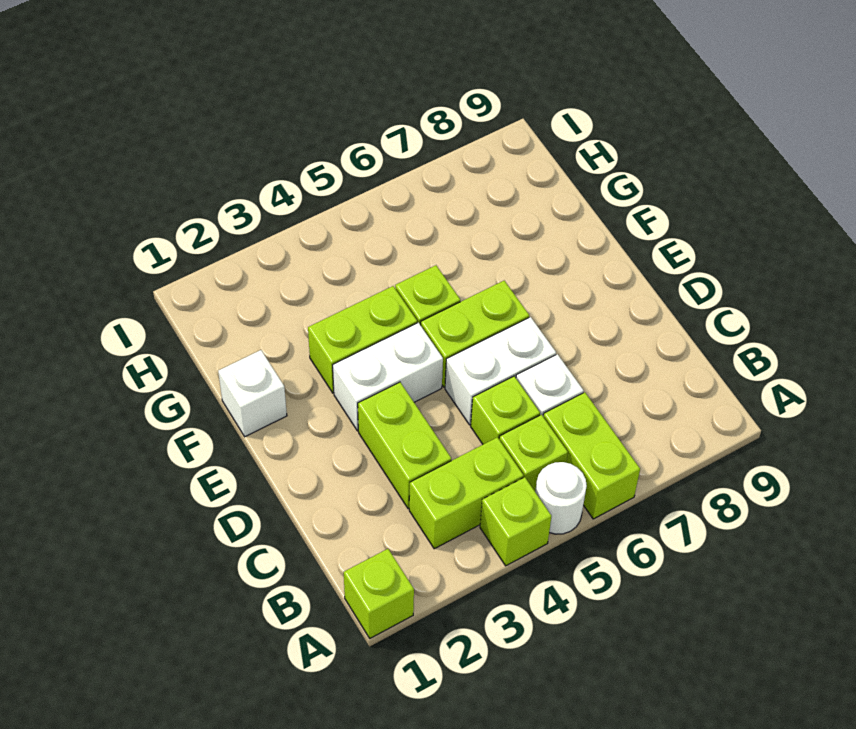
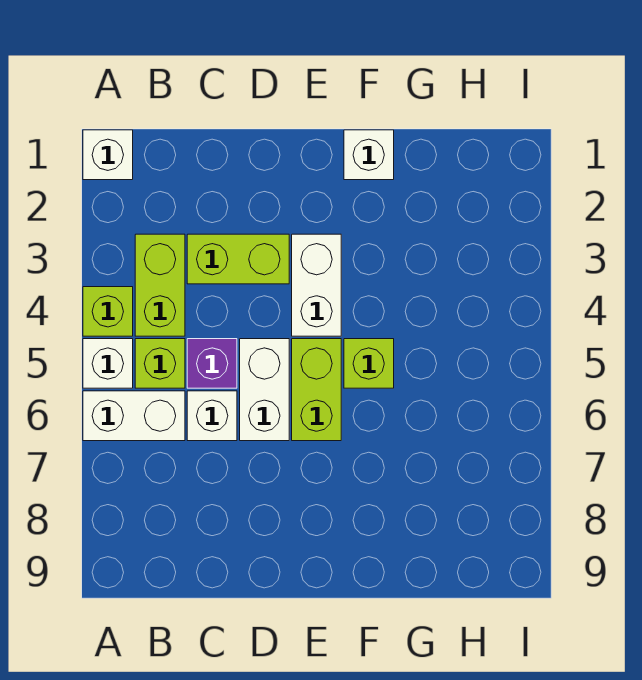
lime 1x1 brick [344,549,414,638] -> white 1x1 brick [83,130,133,180]
white 1x1 round brick [535,462,587,534] -> white 1x1 brick [83,339,133,388]
lime 1x2 brick [543,392,640,519] -> white 1x2 brick [83,391,185,441]
lime 1x1 brick [471,376,540,444] -> purple 1x1 brick [187,339,237,388]
lime 1x2 brick [308,286,417,393] -> none

